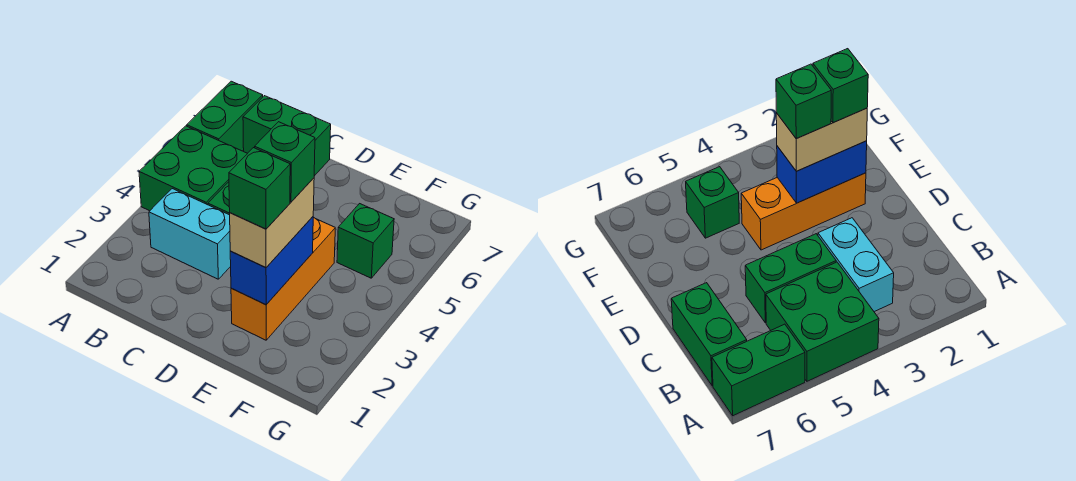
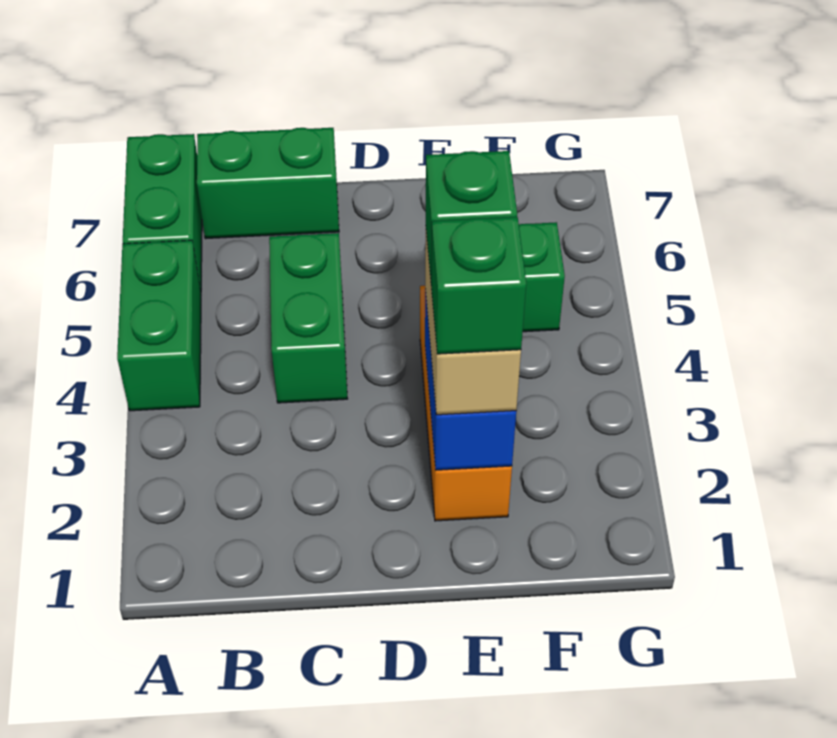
green 2x2 brick [139,126,247,211] -> green 1x2 brick [117,240,201,411]
cyan 1x2 brick [149,189,231,279] -> none

